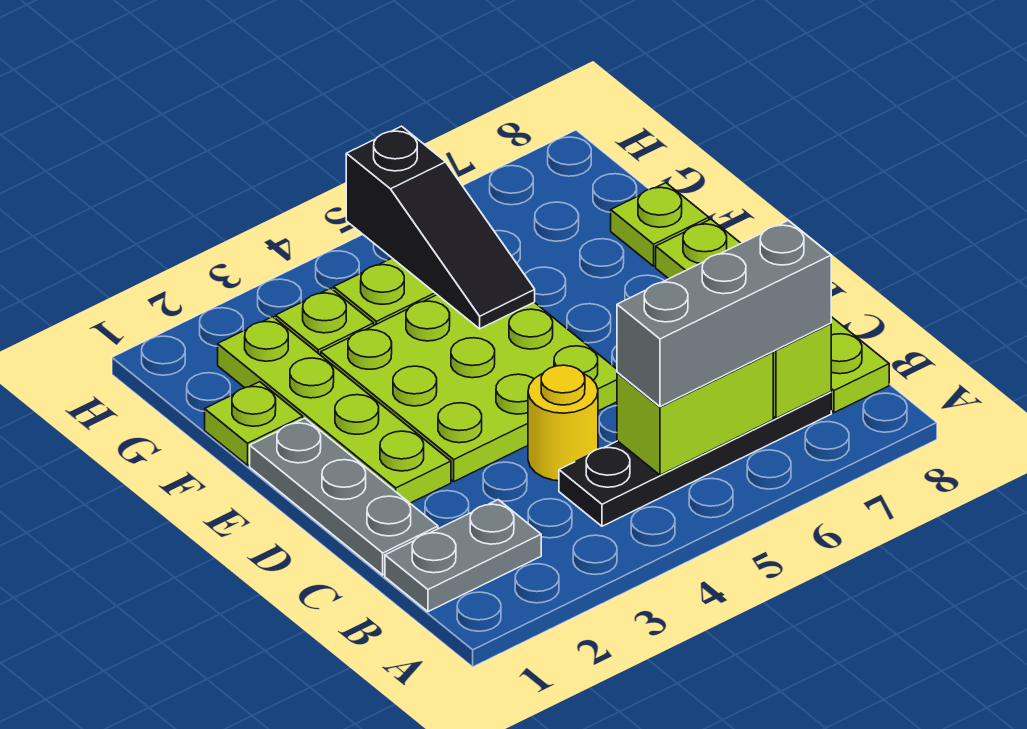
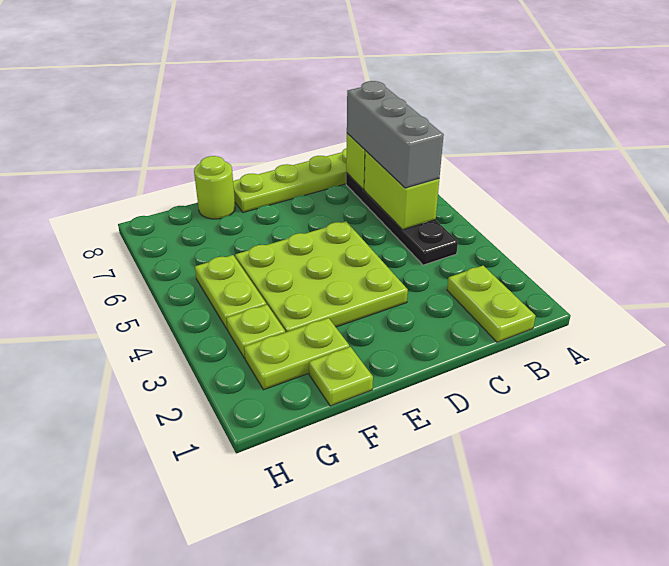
grey 1x2 plate [385,500,541,612] -> lime 1x2 plate [447,266,535,342]
grey 1x3 plate [250,418,438,575] -> none
yellow 1x1 round brick [528,365,598,481] -> none
lime 1x4 plate [218,317,451,503] -> lime 1x2 plate [244,318,349,390]
black 1x3 slope [346,126,535,329] -> none
lime 1x1 plate [611,183,709,266] -> lime 1x1 round brick [194,156,235,219]

